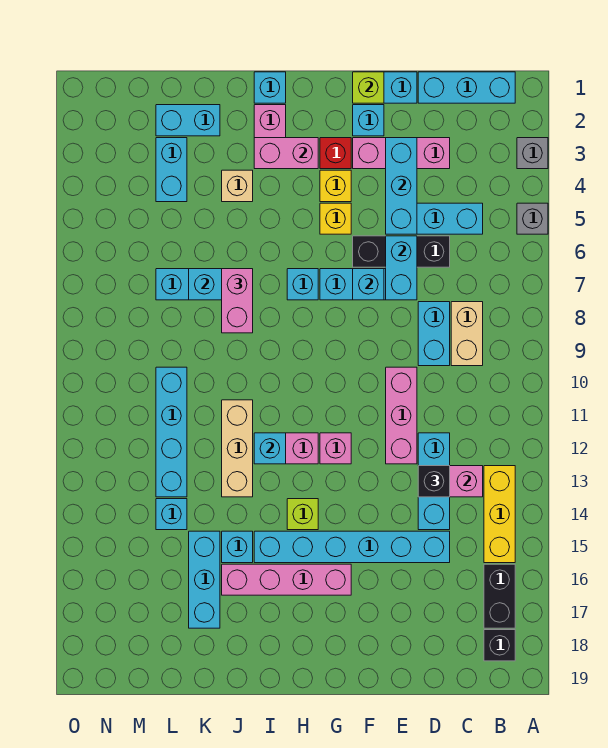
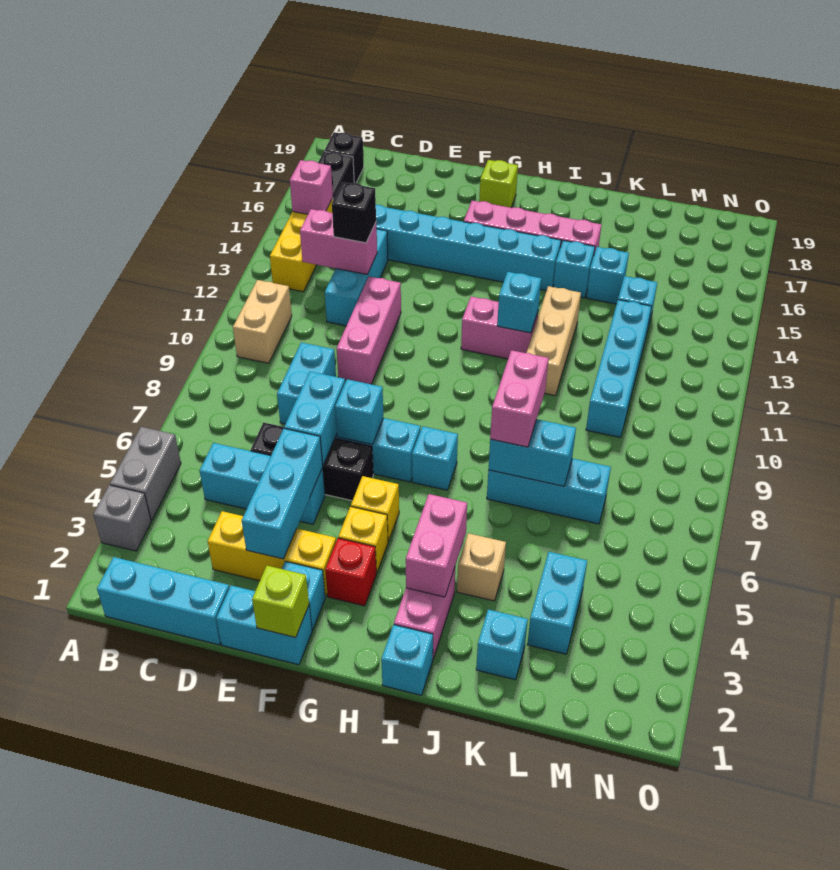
grey 1x1 brick [517,203,548,234] -> grey 1x2 brick [110,427,181,520]
tan 1x2 brick [451,302,483,366] -> tan 1x2 brick moved to [233,280,292,363]
pink 1x3 brick [353,138,450,169] -> yellow 1x3 brick [208,511,336,597]
pink 1x1 brick [320,433,351,464] -> pink 1x1 brick moved to [290,160,333,214]
pink 1x2 brick [254,138,318,169] -> pink 1x2 brick turned to [406,494,467,597]
lime 1x1 brick [287,499,318,530] -> lime 1x1 brick moved to [479,160,518,208]
cyan 1x2 brick [156,105,220,136] -> cyan 1x1 brick [476,609,528,680]
cyan 1x3 brick [189,531,220,628] -> cyan 1x1 brick [586,247,629,304]

